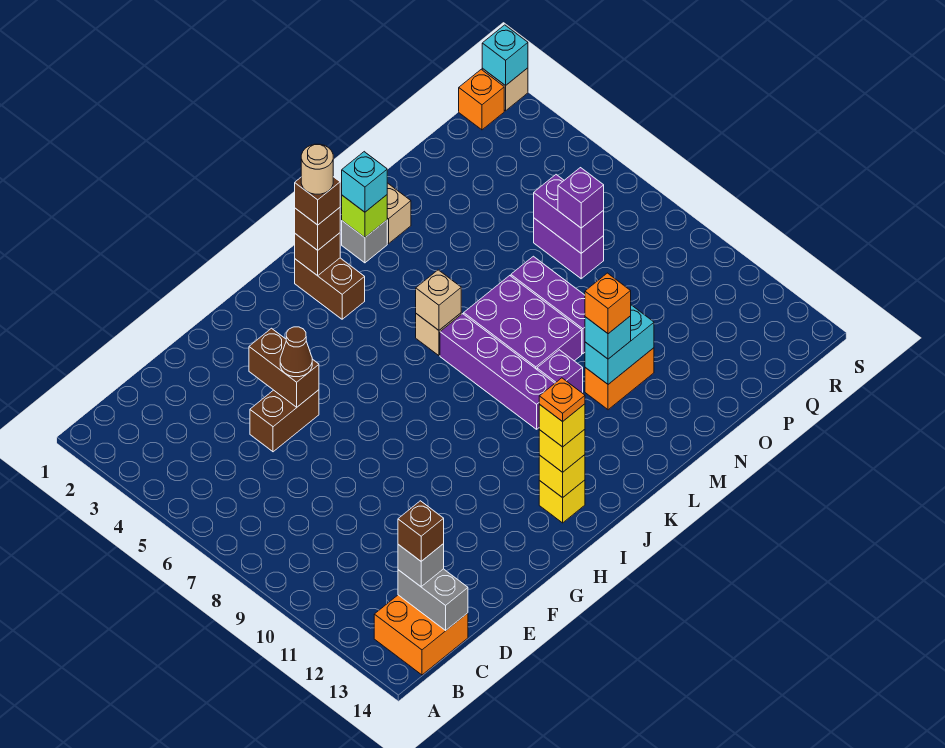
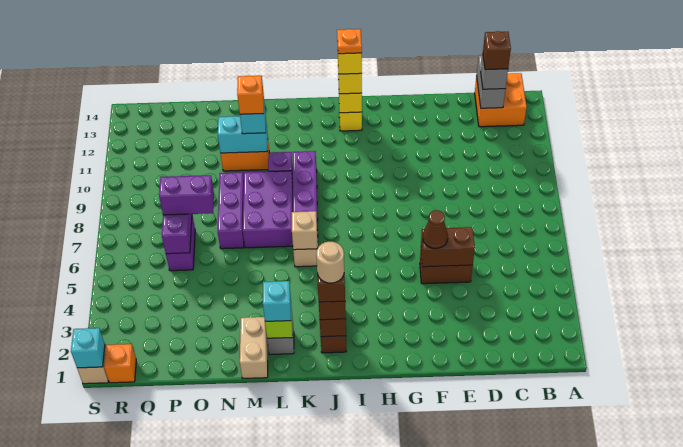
brown 1x2 brick [249,328,319,407] -> brown 1x2 brick turned to [421,227,475,267]
purple 1x1 brick [558,168,604,228] -> purple 1x2 brick [159,175,214,215]

